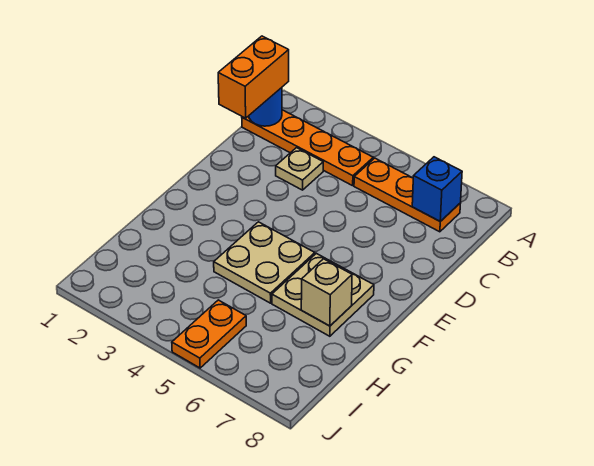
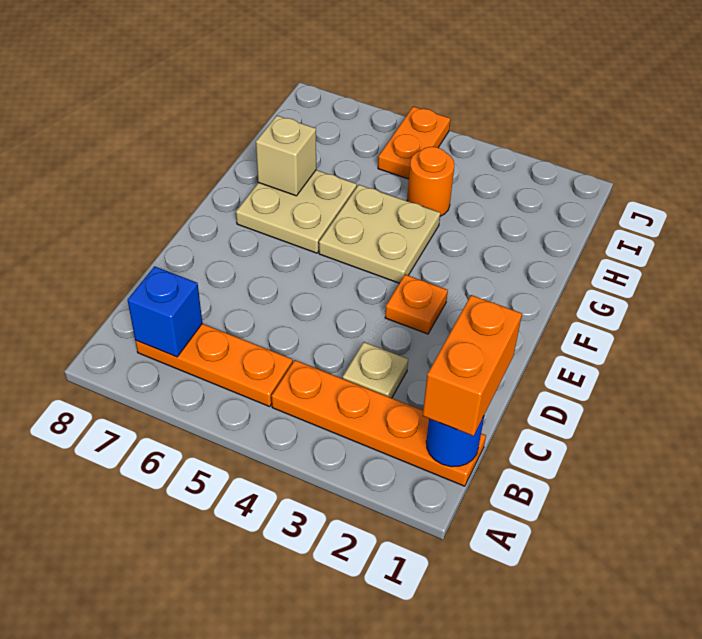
none -> orange 1x1 plate [385,275,448,334]
none -> orange 1x1 round brick [407,147,454,216]

